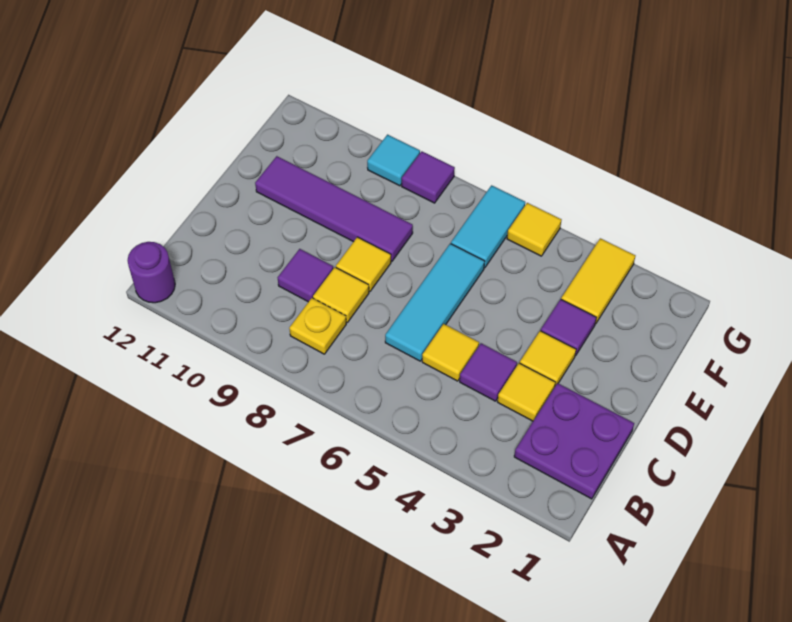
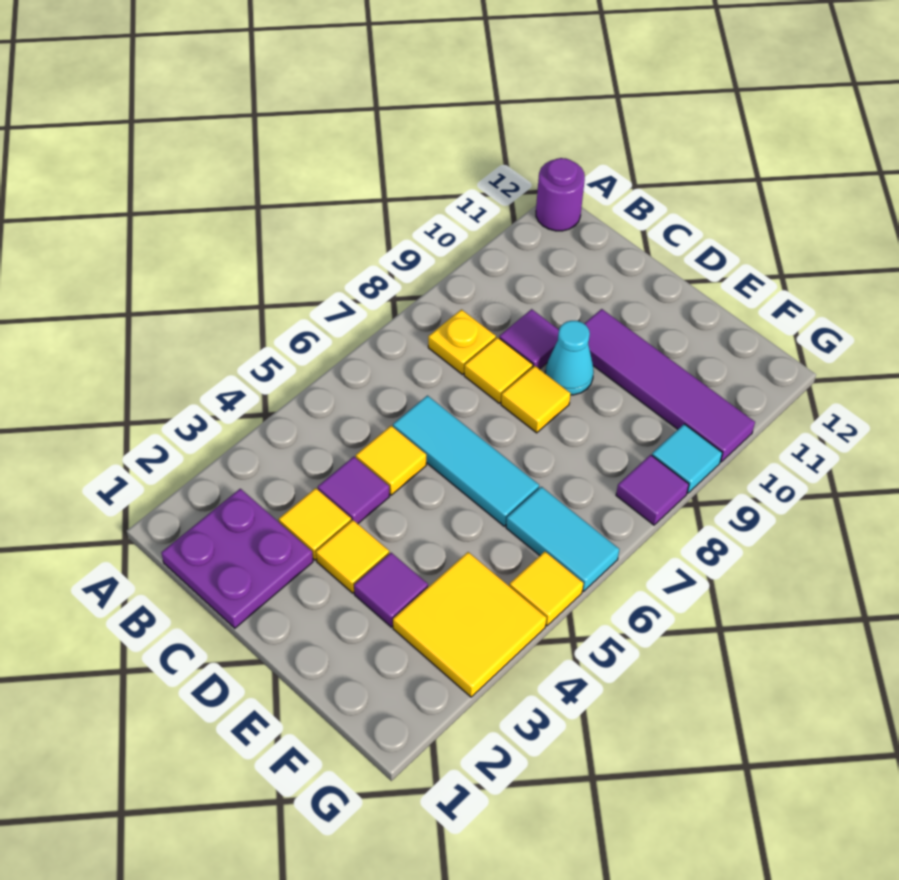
none -> cyan 1x1 cone [545,321,594,395]
purple 1x4 tile [255,156,413,261] -> purple 1x4 tile turned to [584,309,755,462]
yellow 1x2 tile [561,238,635,324] -> yellow 2x2 tile [393,552,547,697]

